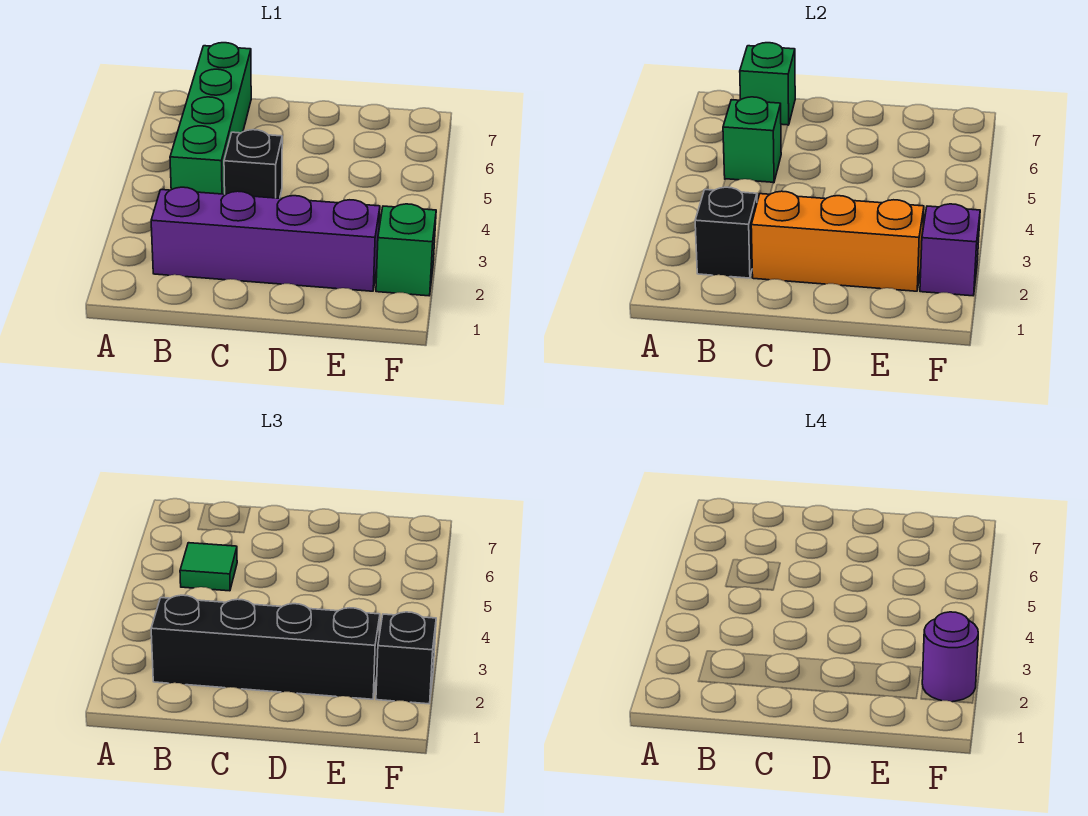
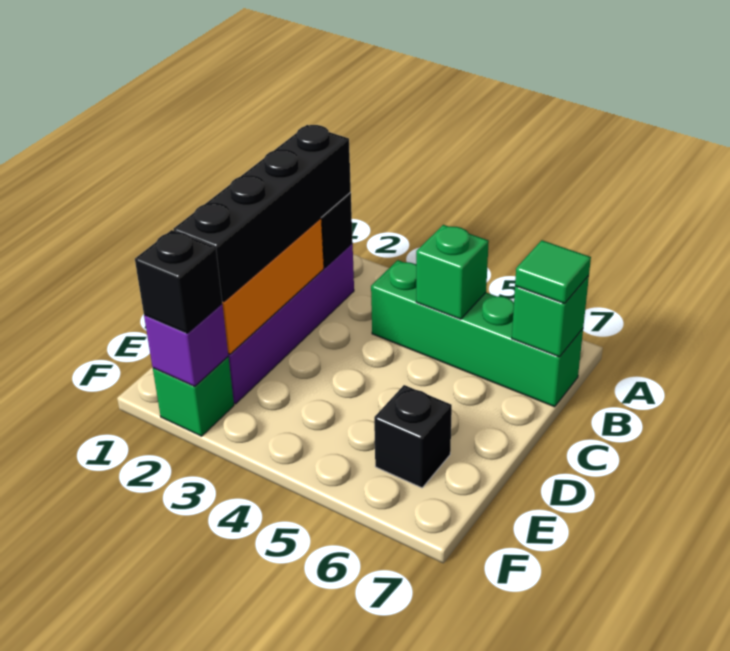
green 1x1 tile [180,543,237,591] -> green 1x1 tile moved to [515,240,591,304]
black 1x1 brick [224,130,282,198] -> black 1x1 brick moved to [374,385,452,488]
purple 1x1 round brick [922,612,978,702] -> none

